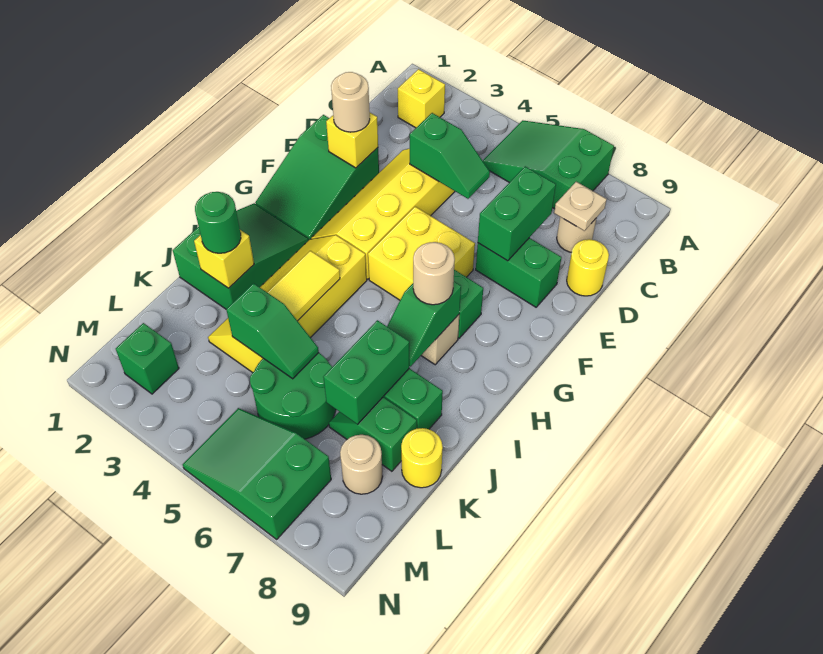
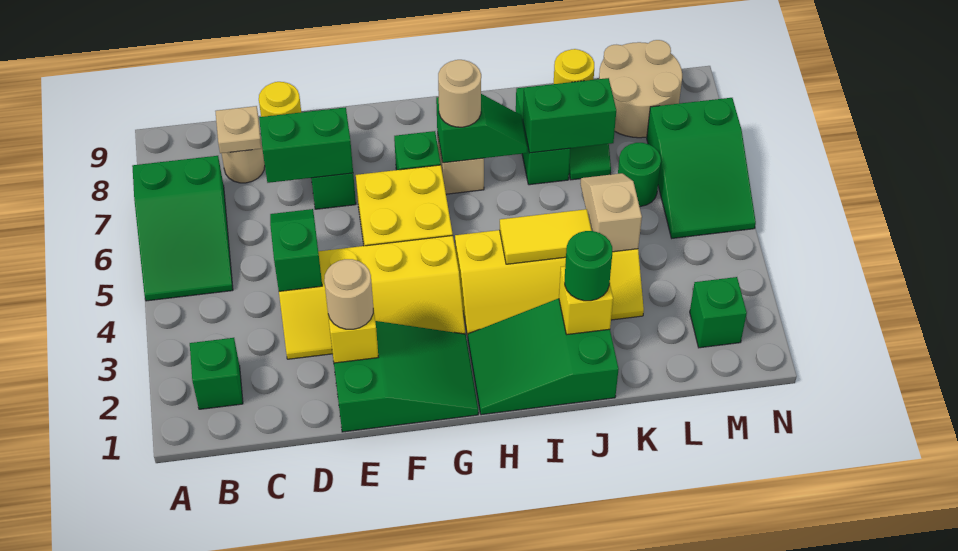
yellow 1x1 brick [398,69,445,128] -> green 1x1 brick [190,338,243,409]
green 1x2 slope [226,283,319,379] -> tan 1x2 slope [580,173,642,252]
green 2x2 round brick [250,353,336,439] -> green 1x1 round brick [618,143,661,207]
tan 1x1 round brick [340,435,383,494] -> tan 2x2 round brick [599,40,682,138]

